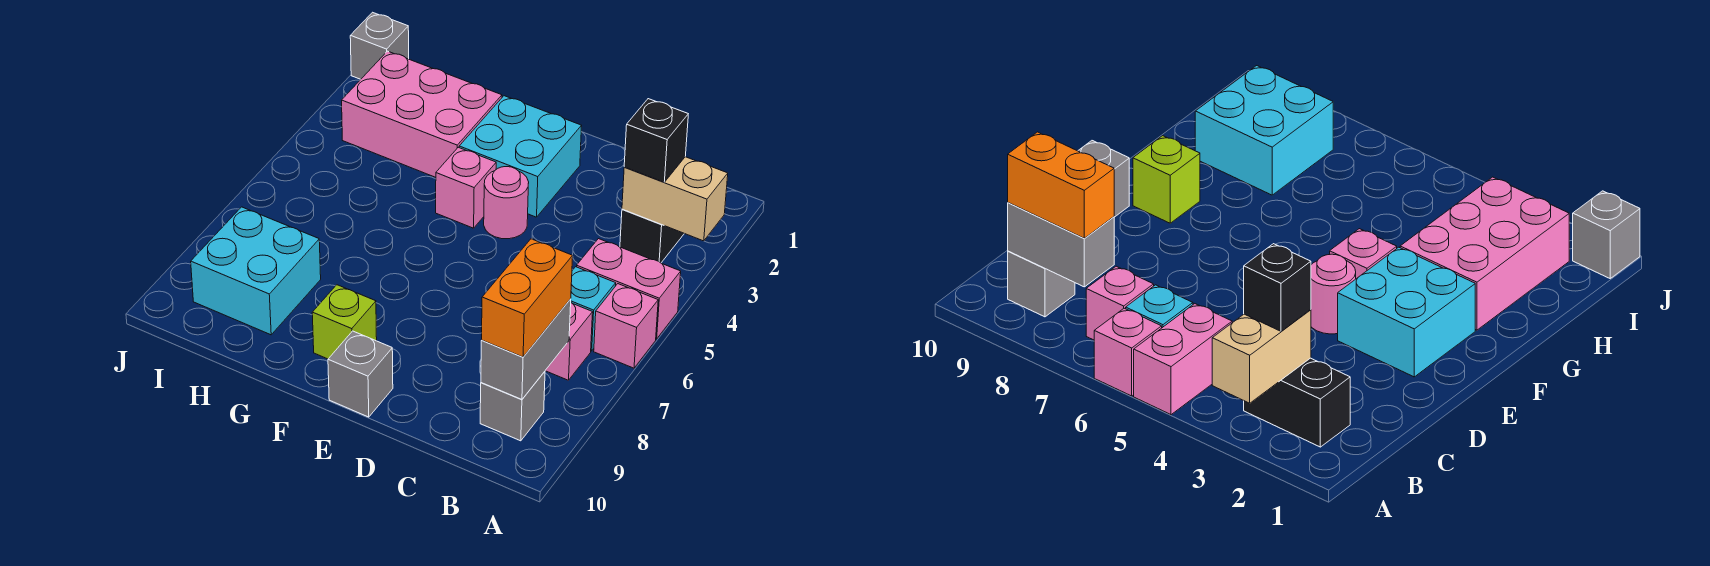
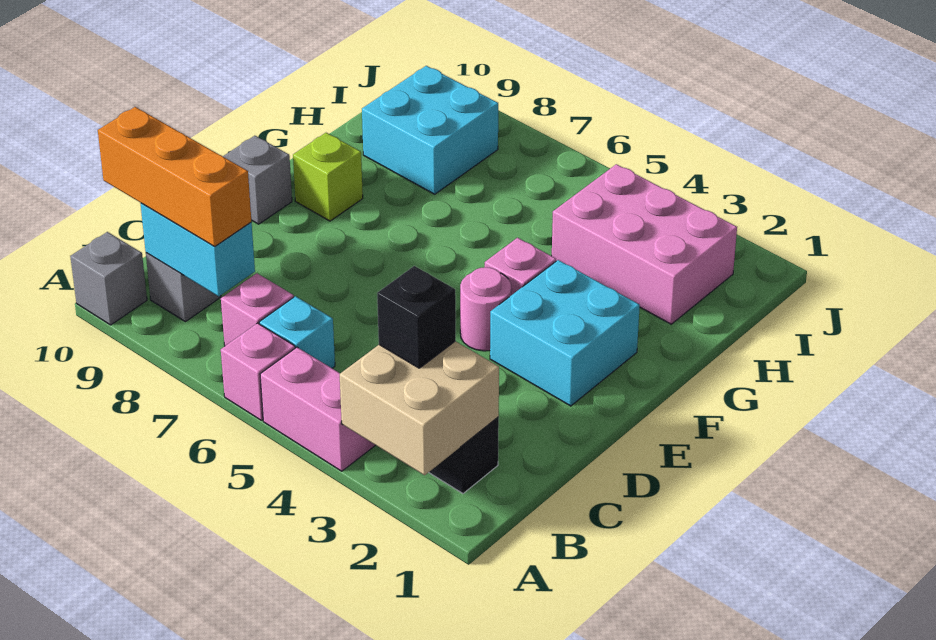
tan 1x2 brick [622,157,728,241] -> tan 2x2 brick [340,341,499,475]
pink 1x2 brick [577,239,681,339] -> pink 1x2 brick turned to [260,347,375,471]
grey 1x2 brick [481,299,571,399] -> cyan 1x2 brick [141,203,255,296]
orange 1x2 brick [481,239,573,357] -> orange 1x3 brick [98,107,251,246]
pink 2x3 brick [342,51,502,177] -> pink 2x3 brick turned to [552,164,737,324]
grey 1x1 brick [350,12,409,79] -> grey 1x1 brick moved to [70,232,147,325]

